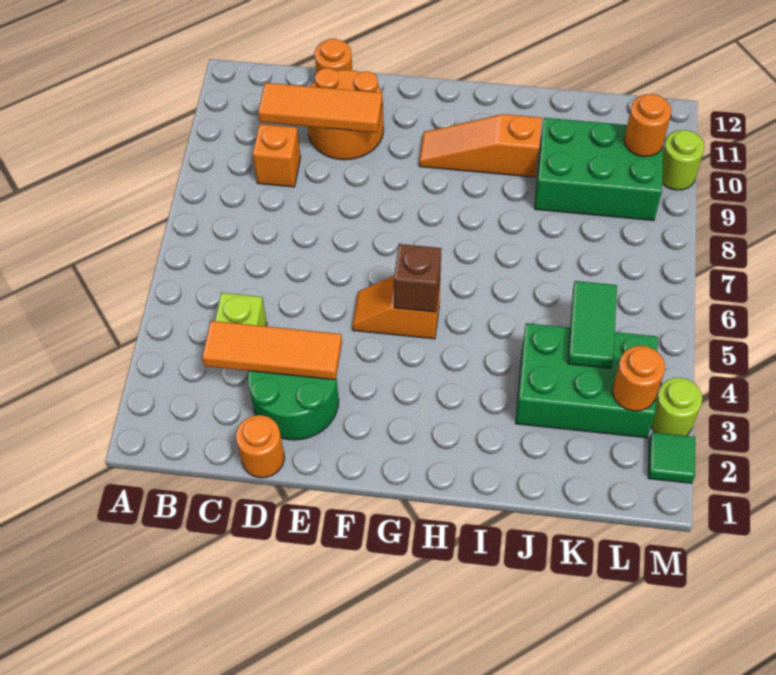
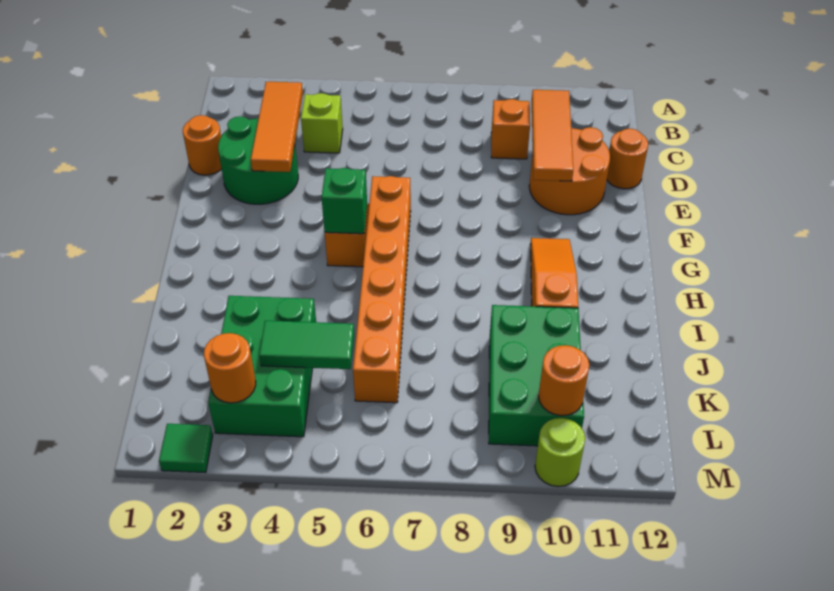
none -> orange 1x6 brick [353,176,411,403]
brown 1x1 brick [394,244,441,312] -> green 1x1 brick [322,168,367,234]
lime 1x1 round brick [651,378,702,436] -> none

